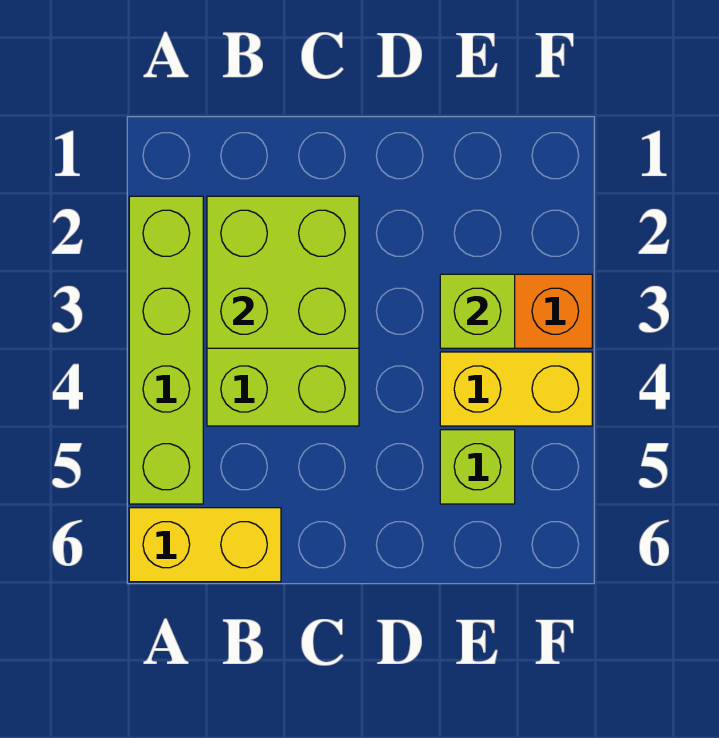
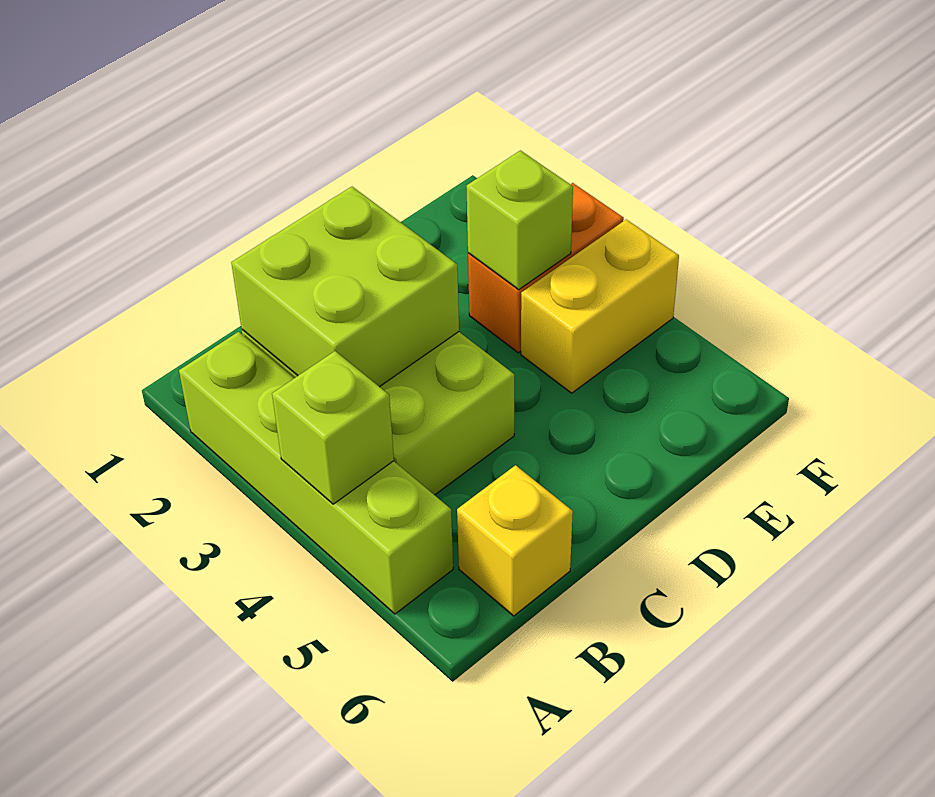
yellow 1x2 brick [129,508,281,582] -> yellow 1x1 brick [457,465,573,616]
lime 1x1 brick [440,430,515,504] -> lime 1x1 brick moved to [272,351,394,504]

